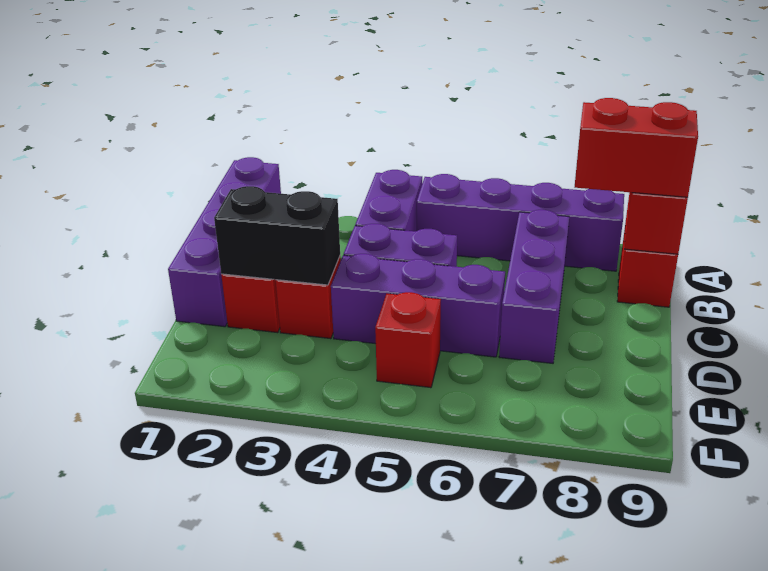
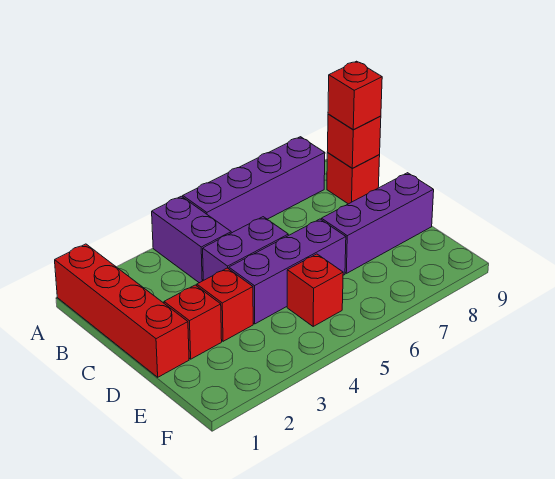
purple 1x4 brick [168,157,281,327] -> red 1x4 brick [55,244,189,377]
purple 1x3 brick [499,210,569,363] -> purple 1x3 brick turned to [321,173,434,273]
red 1x2 brick [575,98,698,197] -> red 1x1 brick [328,61,382,130]
black 1x2 brick [214,186,340,285] -> none

